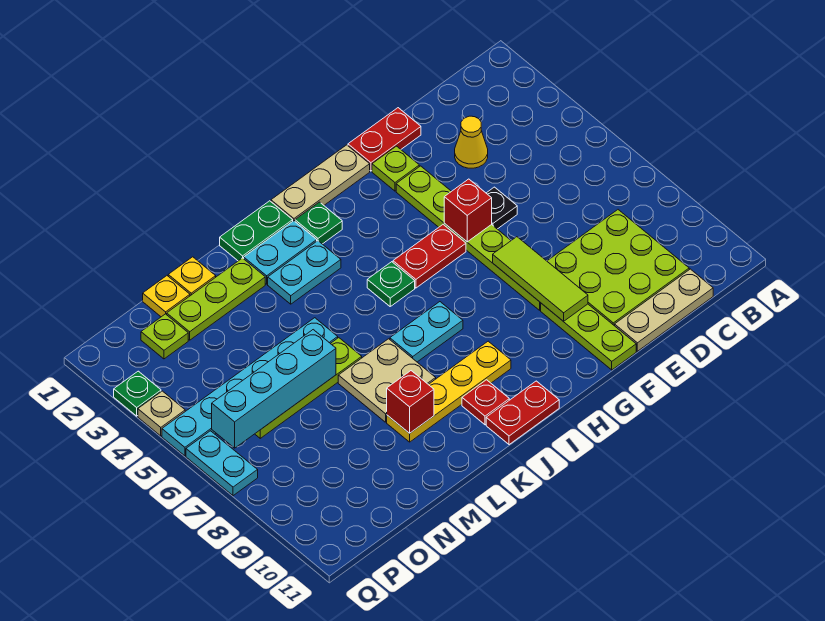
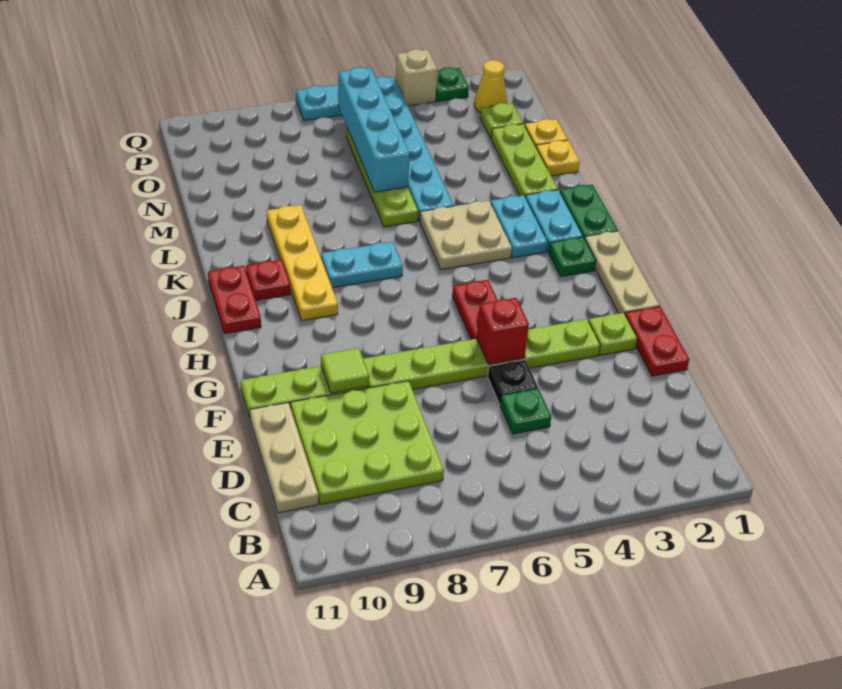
yellow 1x1 cone [455,116,488,168] -> yellow 1x1 cone moved to [474,60,507,113]
lime 1x3 tile [493,237,588,321] -> lime 1x1 tile [321,348,369,393]
green 1x1 plate [367,262,415,306] -> green 1x1 plate moved to [500,388,551,434]
cyan 1x2 plate [390,302,463,362] -> cyan 1x2 plate turned to [321,242,403,288]
tan 2x2 plate [338,339,436,422] -> tan 2x2 plate moved to [420,201,512,270]
red 1x1 brick [387,371,434,433] -> none
tan 1x1 plate [138,391,185,436] -> tan 1x1 brick [396,49,437,106]

